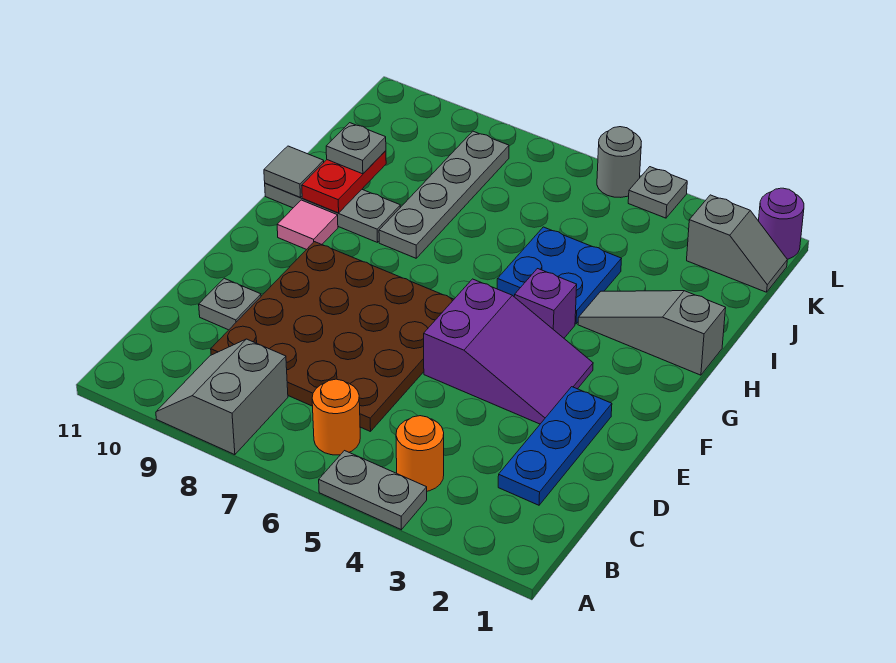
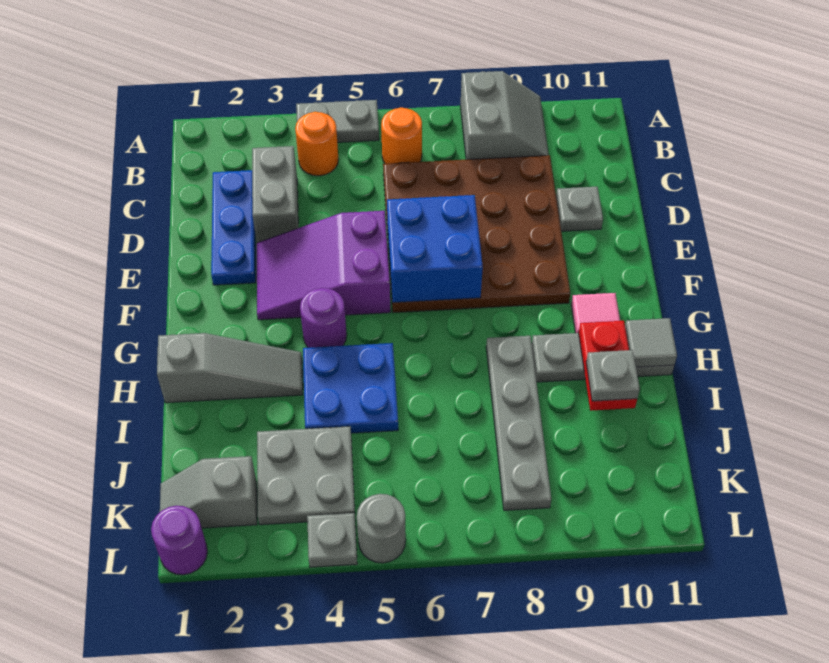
none -> grey 1x2 brick [252,146,298,243]
none -> blue 2x2 brick [387,195,483,303]
purple 1x1 brick [514,269,577,338] -> purple 1x1 round brick [300,288,347,348]
none -> grey 2x2 plate [257,426,355,525]

